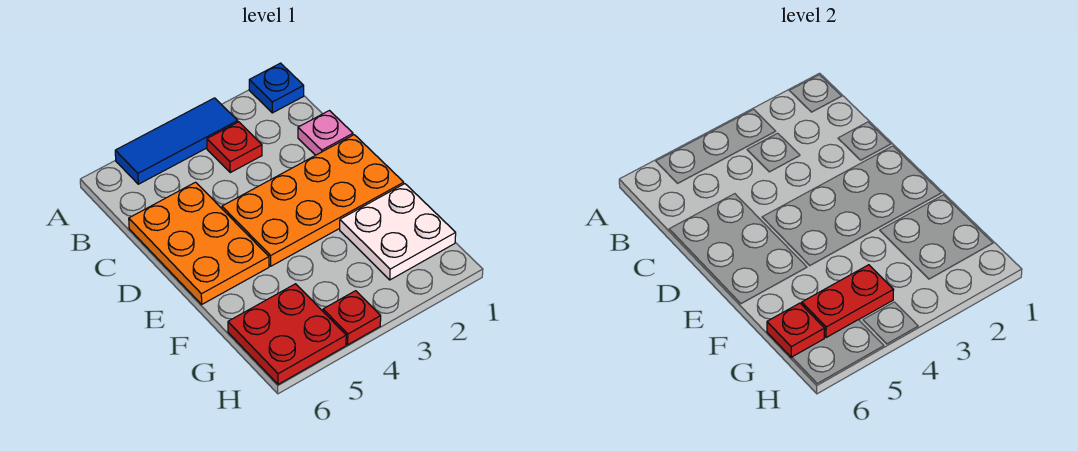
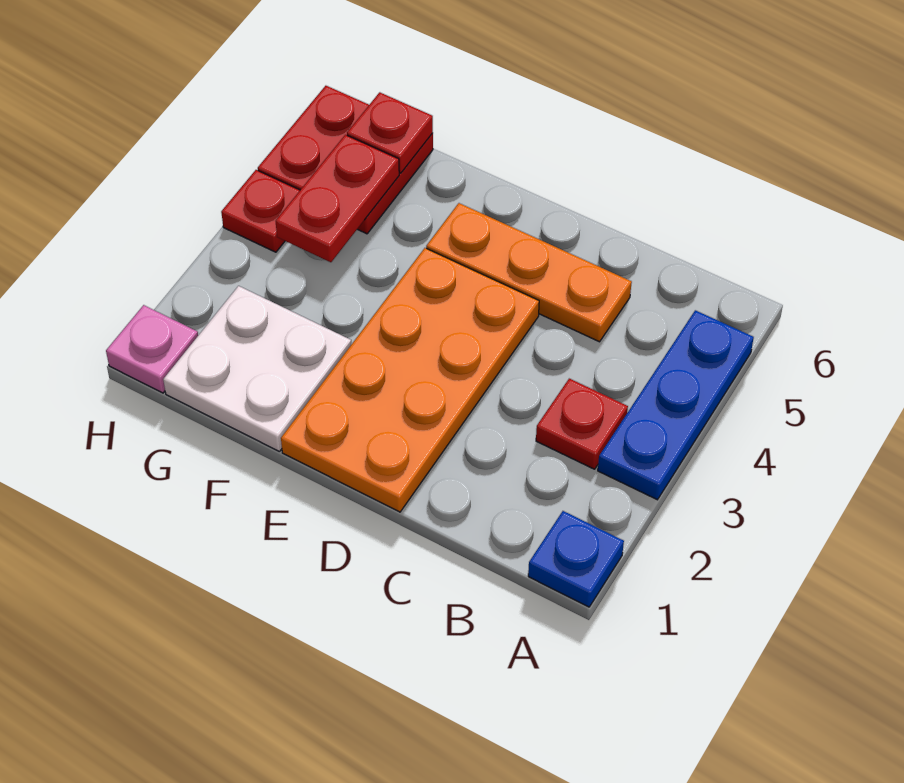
blue 1x3 tile [115,98,238,184] -> blue 1x3 plate [598,310,754,500]
pink 1x1 plate [298,111,353,155] -> pink 1x1 plate moved to [106,305,198,393]
orange 2x3 plate [129,182,269,304] -> orange 1x3 plate [426,203,632,342]

